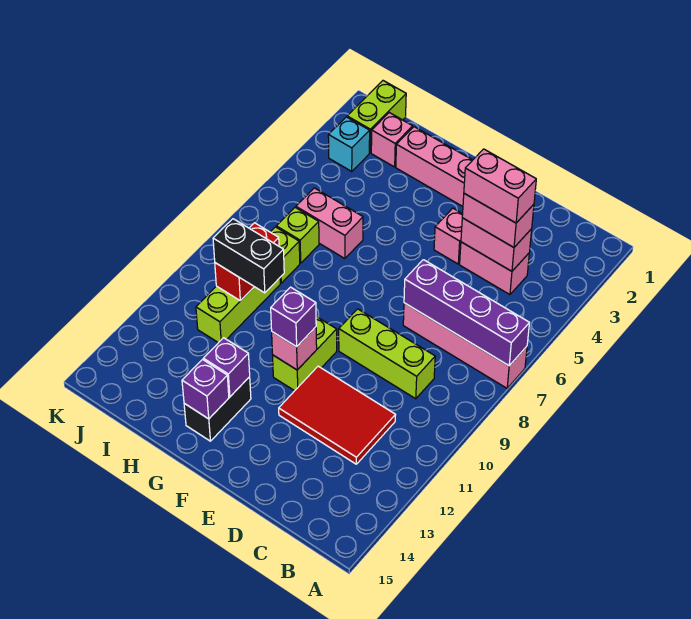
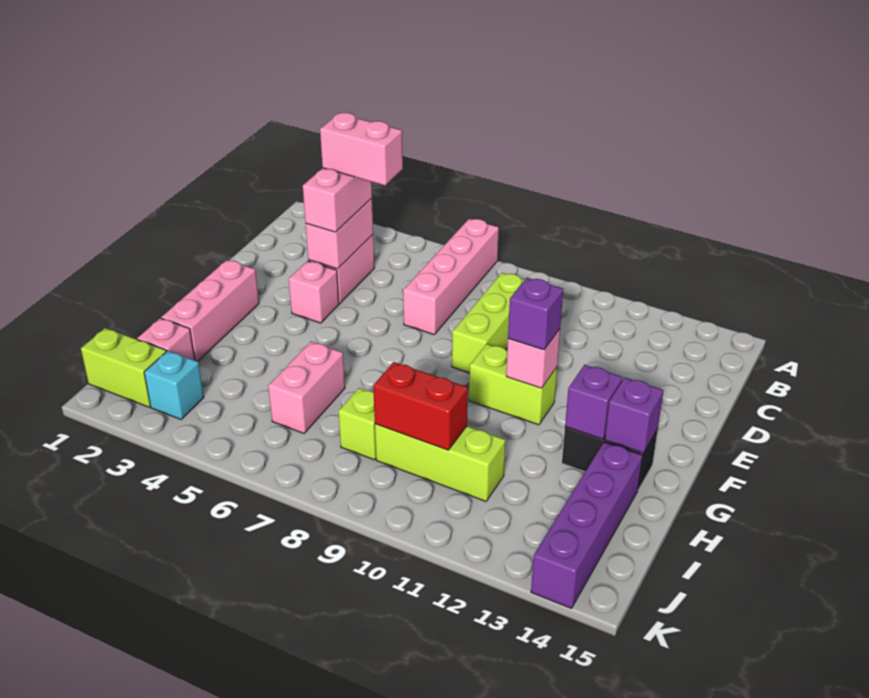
purple 1x4 brick [404,260,529,366] -> purple 1x4 brick moved to [531,442,643,608]
pink 1x2 brick [464,149,536,223] -> pink 1x2 brick turned to [320,113,403,185]
red 2x3 tile [279,366,395,464] -> none
black 1x2 brick [213,219,284,293] -> none
lime 1x1 brick [276,208,319,263] -> none

